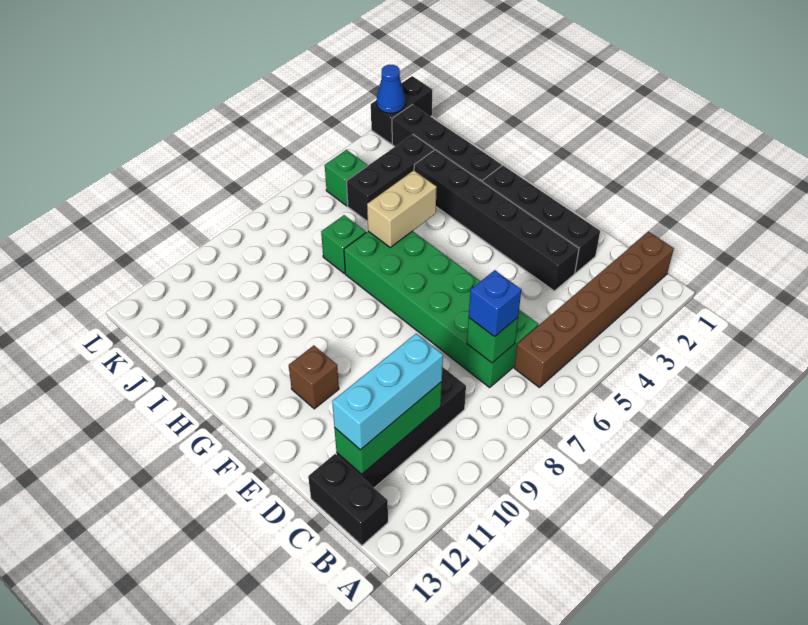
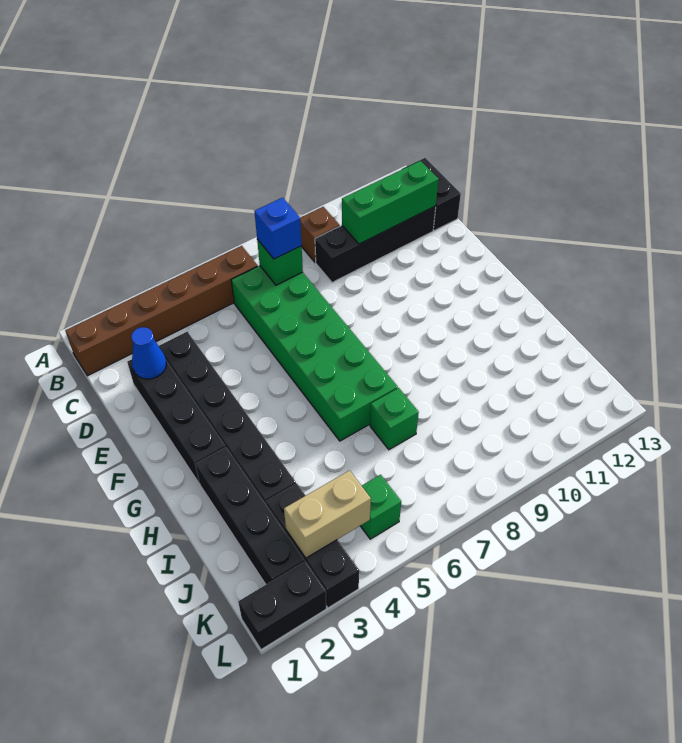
cyan 1x3 brick [332,334,443,450] -> none
brown 1x1 brick [289,346,339,409] -> brown 1x1 brick moved to [300,207,340,262]
tan 1x2 brick [367,170,437,247] -> tan 1x2 brick moved to [284,471,371,558]
black 1x3 brick [346,134,434,222] -> black 1x3 brick turned to [266,483,359,608]
blue 1x1 cone [377,65,405,113] -> blue 1x1 cone moved to [131,327,166,379]

